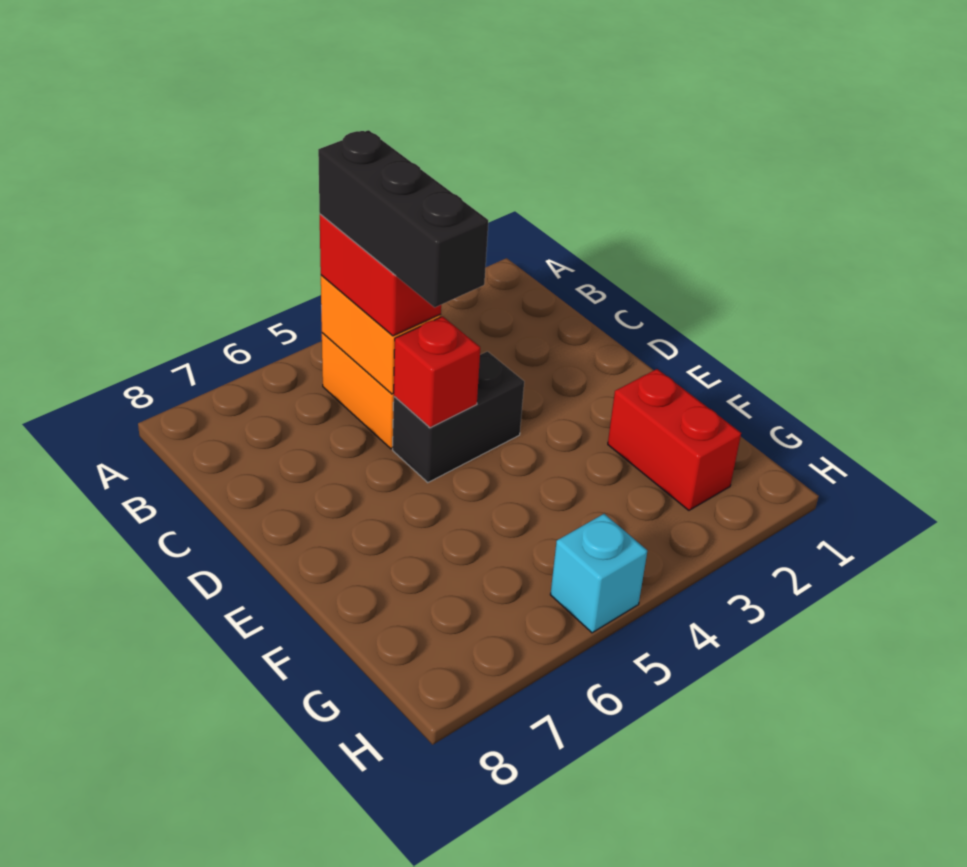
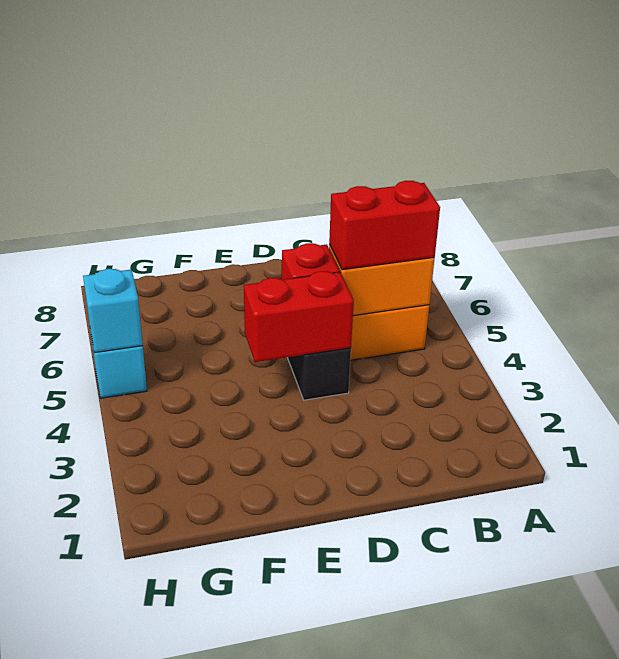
black 1x3 brick [318,130,488,307] -> none
red 1x2 brick [608,369,741,510] -> red 1x2 brick moved to [244,271,354,362]
none -> cyan 1x1 brick [83,269,143,353]

